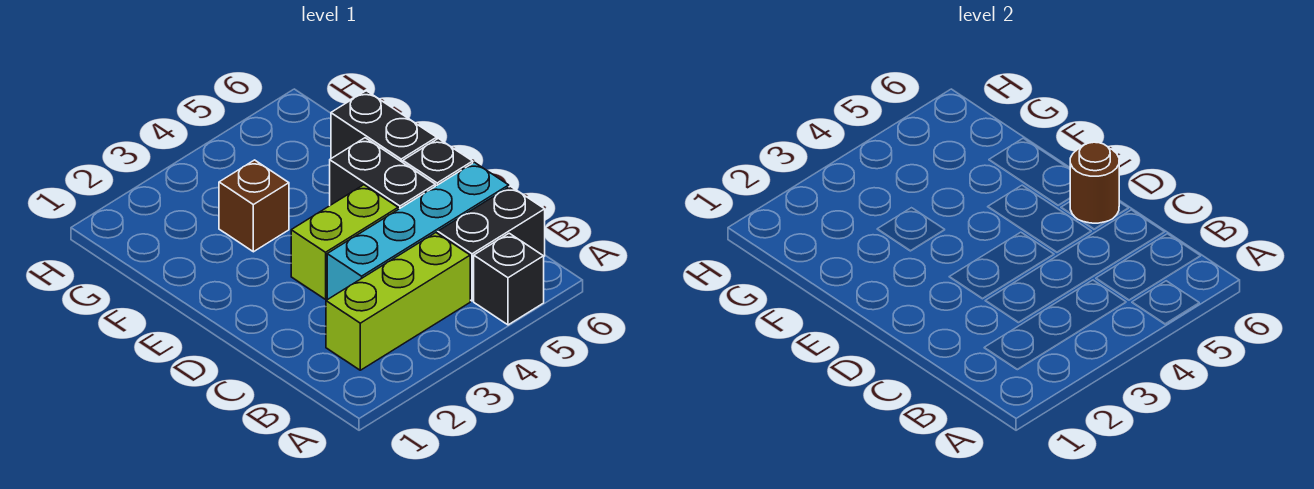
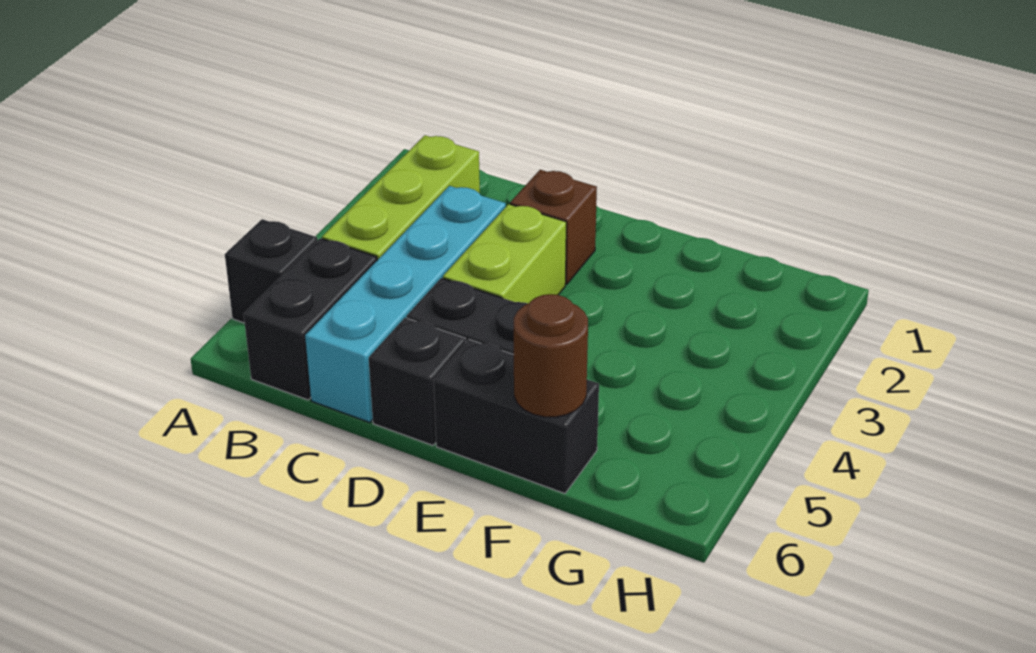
brown 1x1 round brick [1070,142,1119,223] -> brown 1x1 round brick moved to [514,294,588,417]
brown 1x1 brick [219,160,289,252] -> brown 1x1 brick moved to [510,170,597,284]

